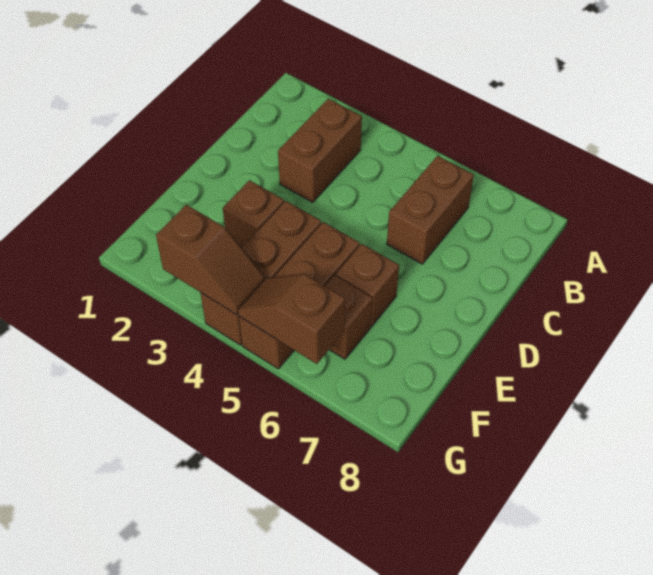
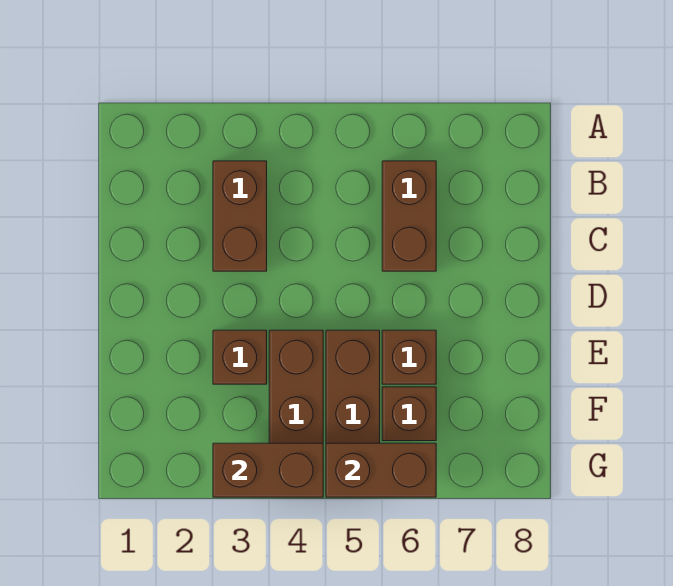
brown 1x2 slope [156,205,265,315] -> brown 1x2 brick [213,443,323,497]
brown 1x2 slope [238,274,345,364] -> brown 1x2 brick [326,443,436,497]

